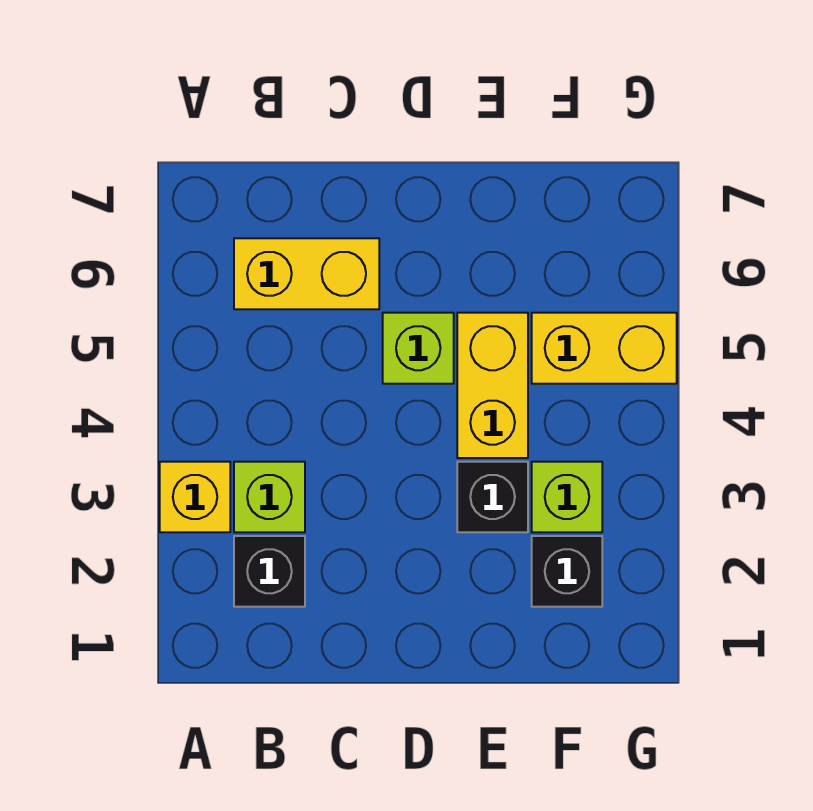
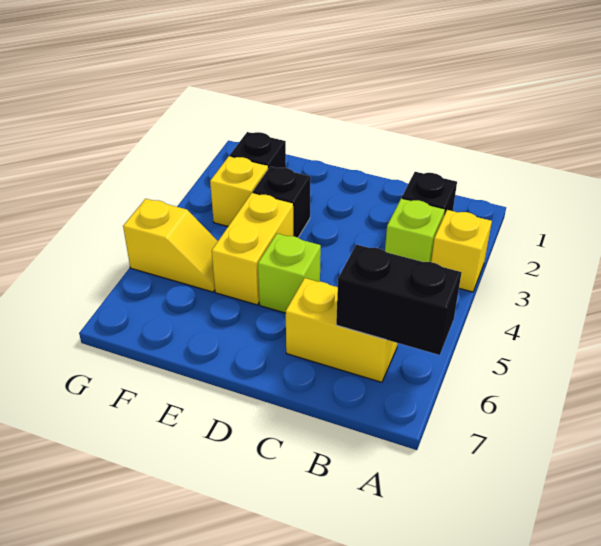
none -> black 1x2 brick [336,244,462,355]
lime 1x1 brick [532,462,602,532] -> yellow 1x1 brick [210,156,268,226]
yellow 1x2 brick [532,313,677,384] -> yellow 1x2 slope [123,199,218,292]

